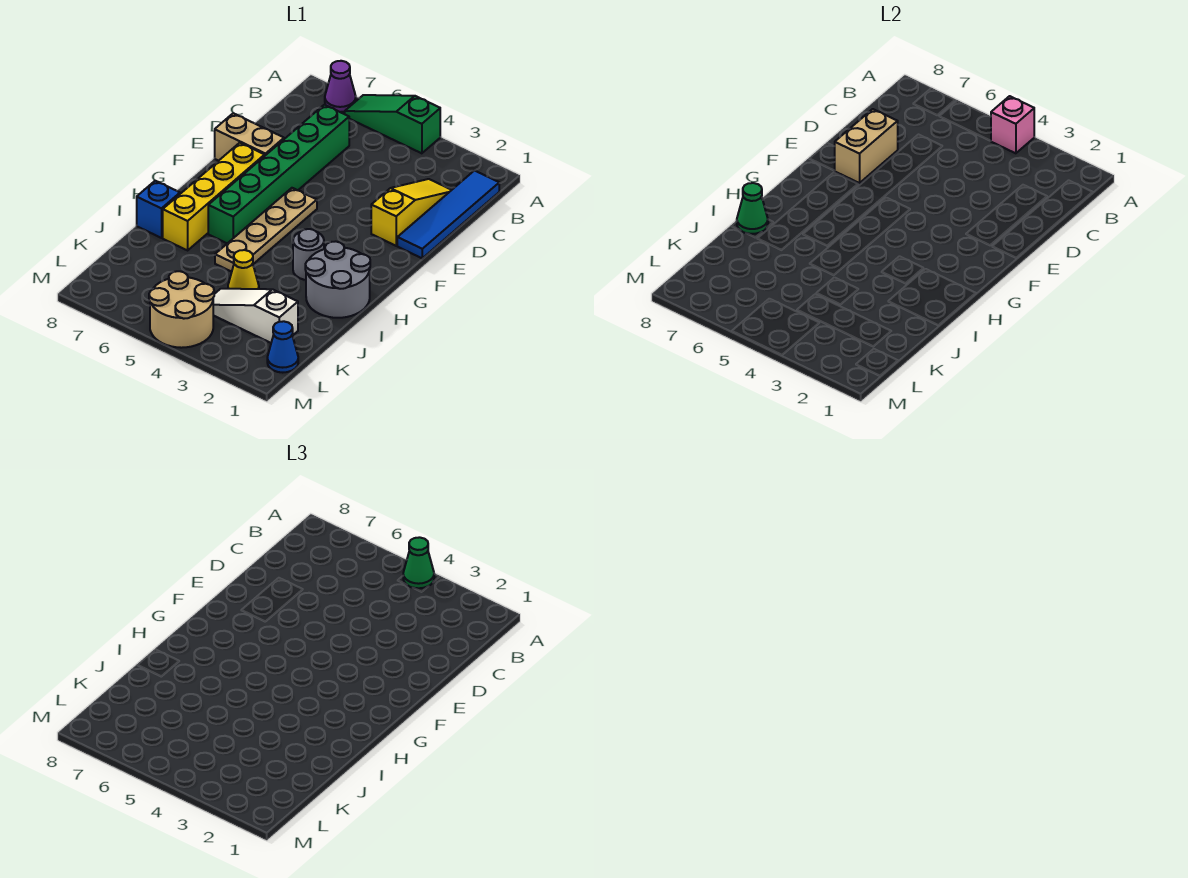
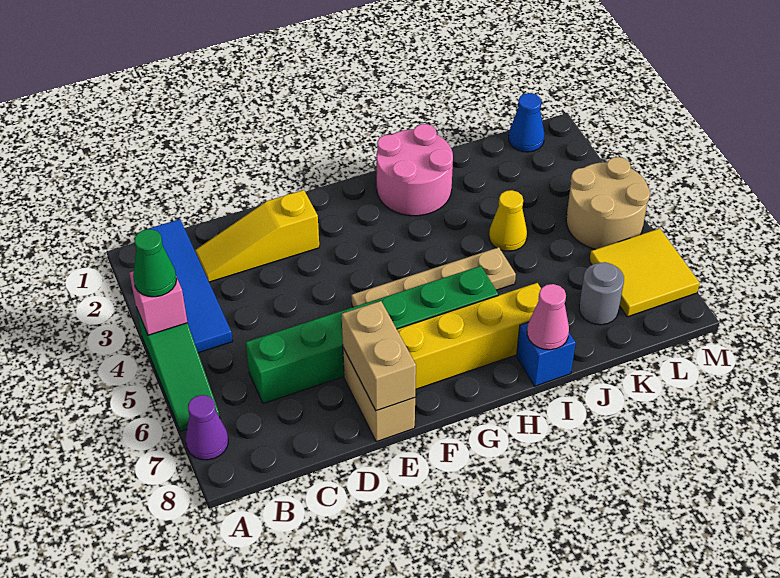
blue 1x4 tile [397,170,499,258] -> blue 1x4 tile turned to [145,219,233,353]
tan 1x2 brick [835,109,898,183] -> tan 1x2 brick turned to [342,301,416,411]
grey 2x2 round brick [305,241,370,318] -> pink 2x2 round brick [377,124,453,216]
grey 1x1 round brick [293,229,324,280] -> grey 1x1 round brick moved to [579,262,624,325]
green 1x1 cone [737,183,768,234] -> pink 1x1 cone [527,284,569,350]
white 1x3 slope [213,289,298,343] -> none
none -> yellow 2x2 tile [590,228,700,317]

